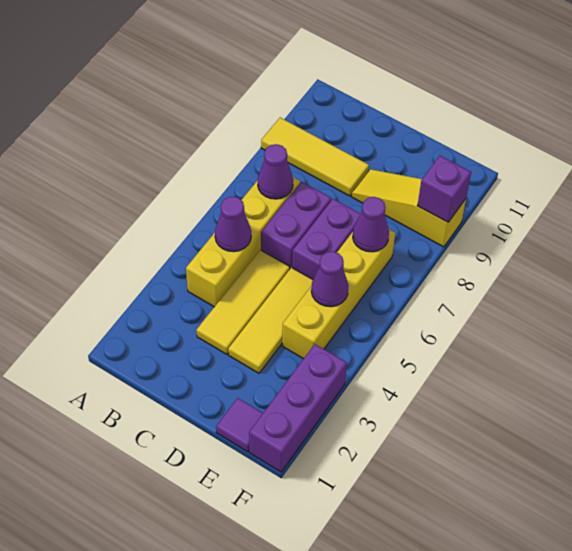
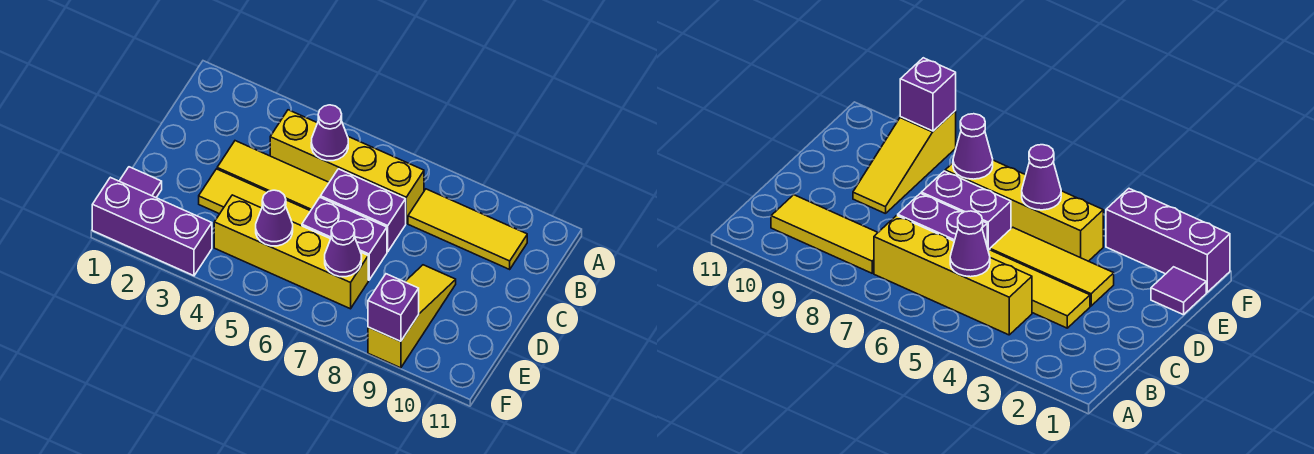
yellow 1x3 tile [261,118,369,196] -> yellow 1x3 tile turned to [408,189,527,269]
purple 1x1 cone [258,144,293,199] -> none

